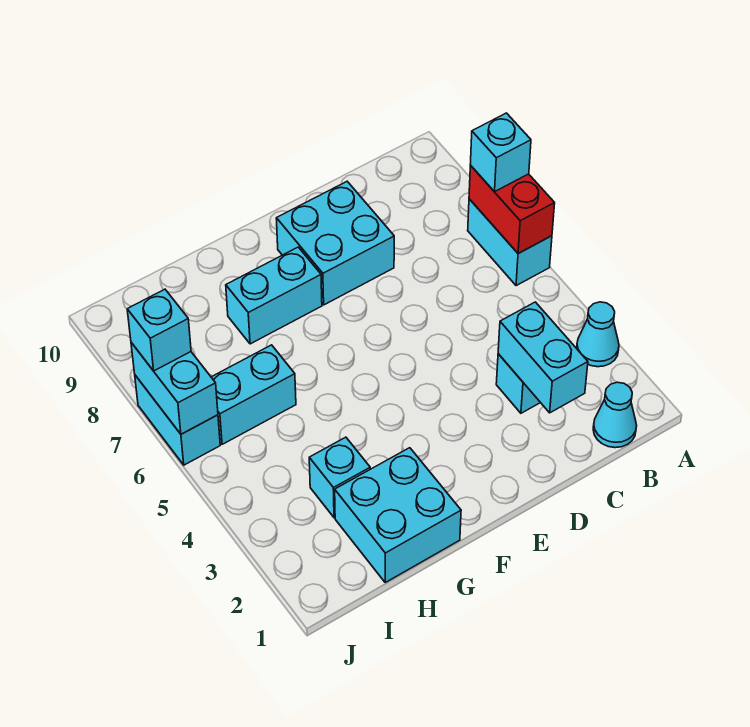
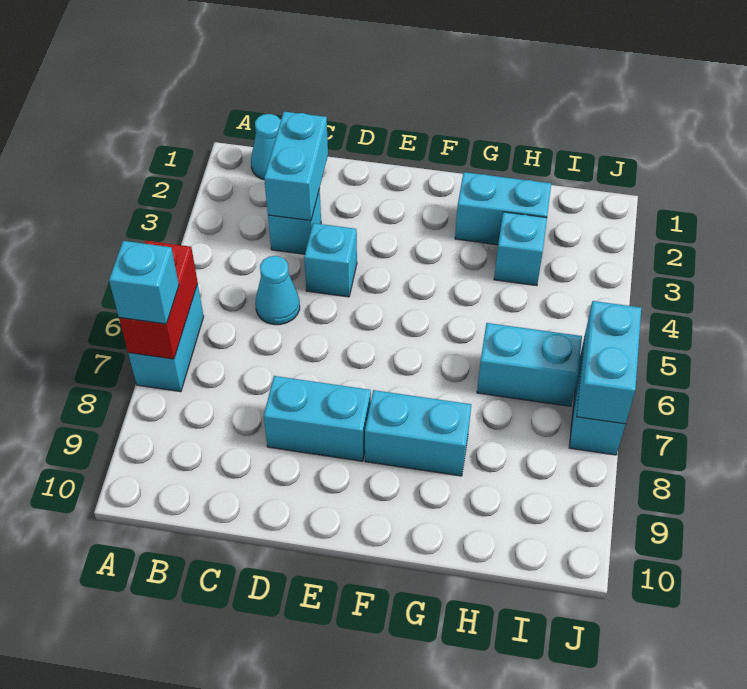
cyan 1x1 cone [577,302,619,367] -> cyan 1x1 cone moved to [255,256,300,325]
cyan 2x2 brick [276,182,394,305] -> cyan 1x2 brick [264,376,371,461]
cyan 2x2 brick [335,448,461,582] -> cyan 1x2 brick [455,172,551,245]
cyan 1x1 brick [127,289,191,371] -> cyan 1x1 brick moved to [304,223,357,297]

